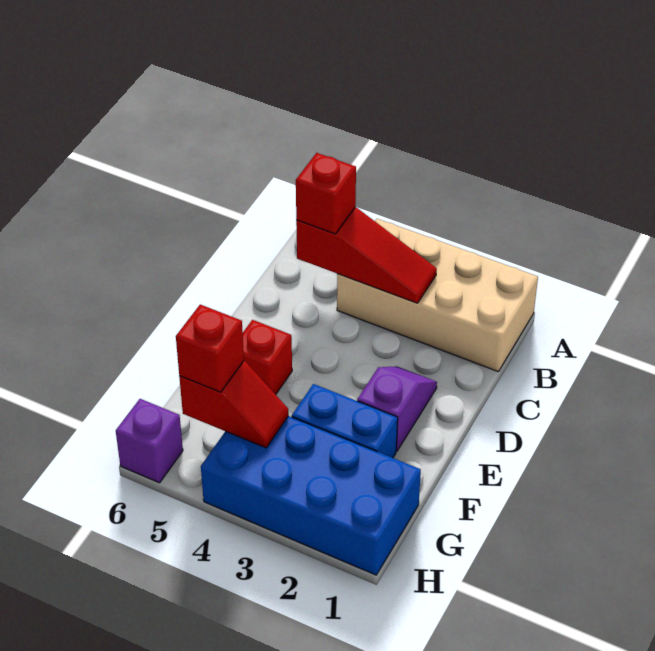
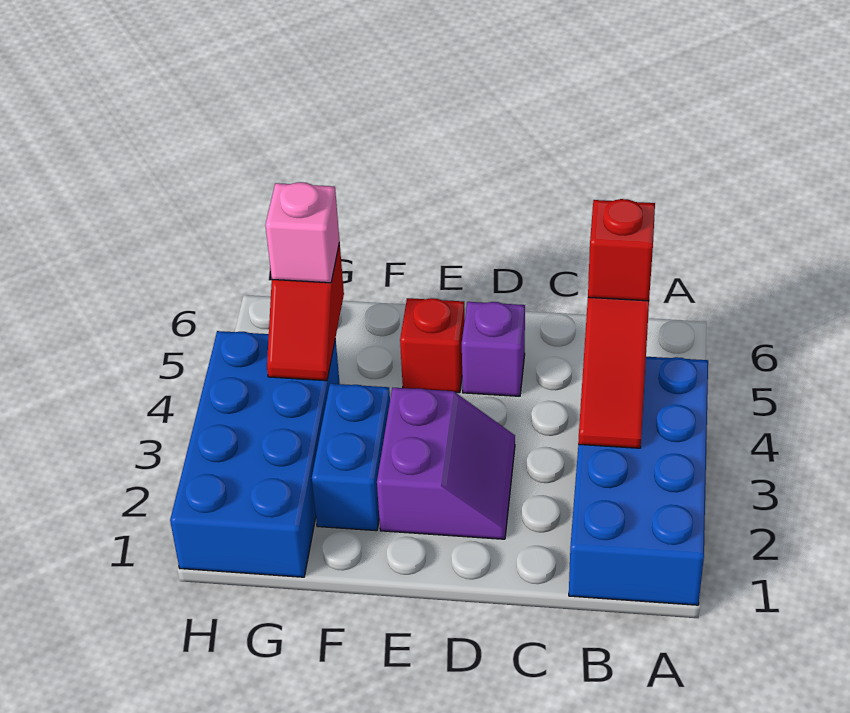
tan 2x4 brick [337,219,538,372] -> blue 2x4 brick [569,357,708,605]
purple 1x2 slope [357,366,437,451] -> purple 2x2 slope [377,388,515,539]
red 1x1 brick [176,305,244,392] -> pink 1x1 brick [265,182,340,283]
purple 1x1 brick [116,399,183,483] -> purple 1x1 brick moved to [462,302,525,396]

